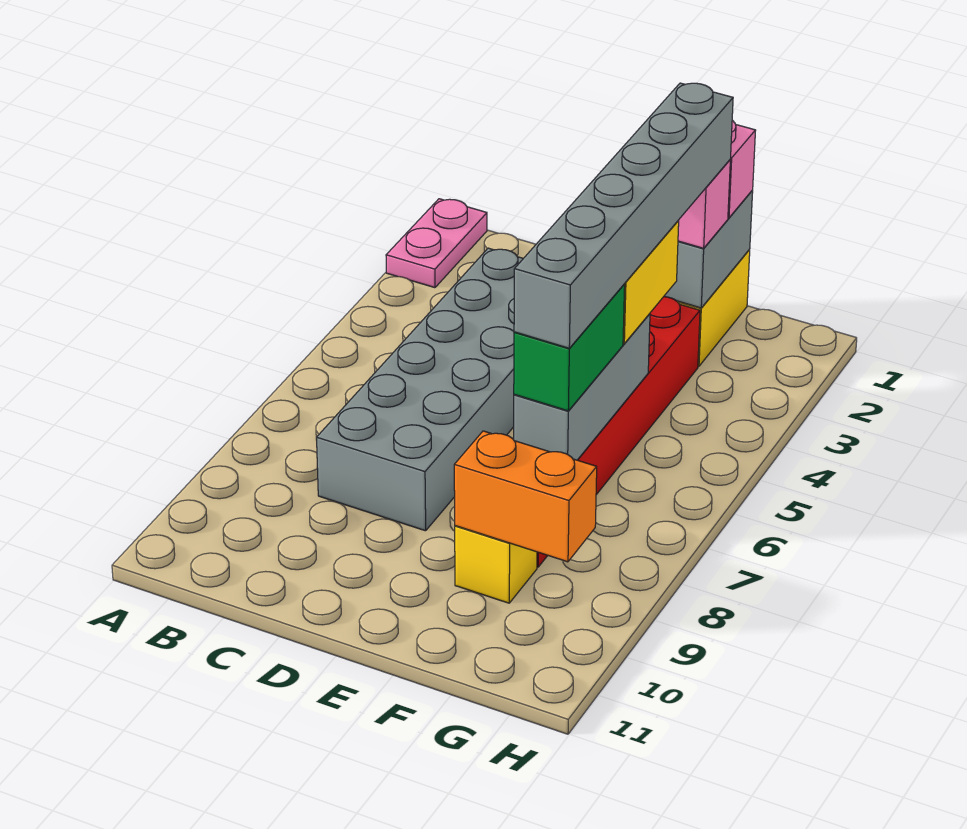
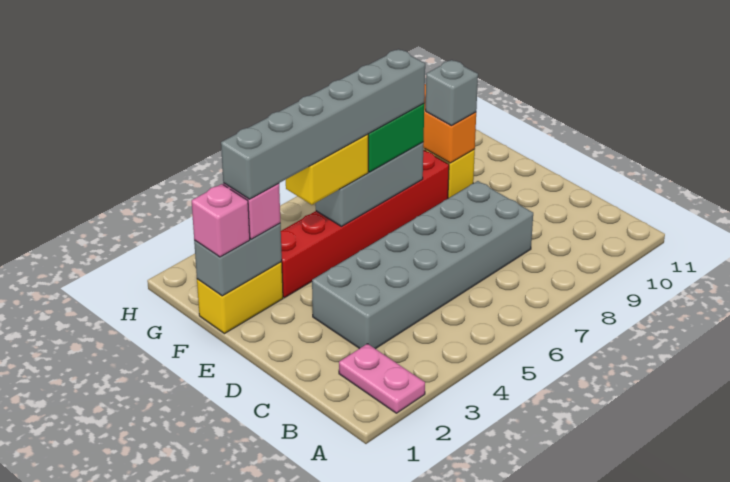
pink 1x2 plate [386,199,487,288] -> pink 1x2 plate turned to [339,344,425,413]
none -> grey 1x1 brick [426,60,478,126]

